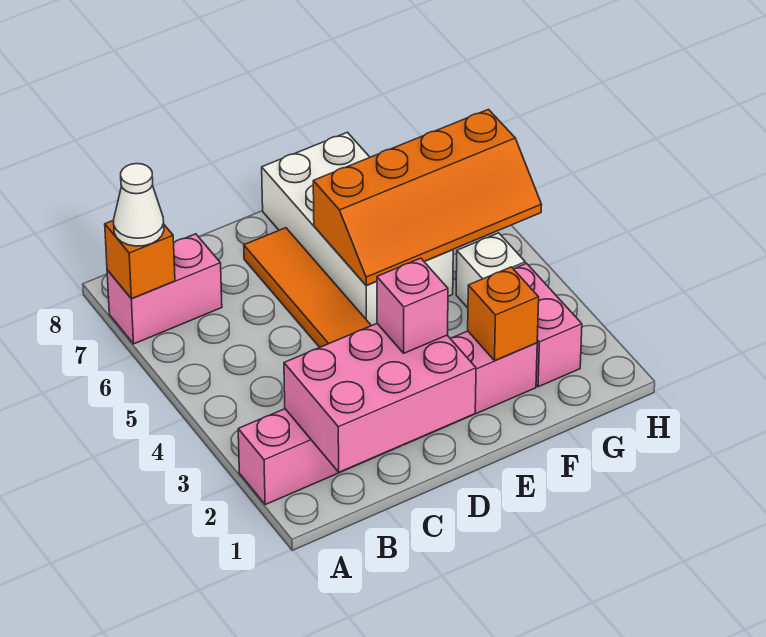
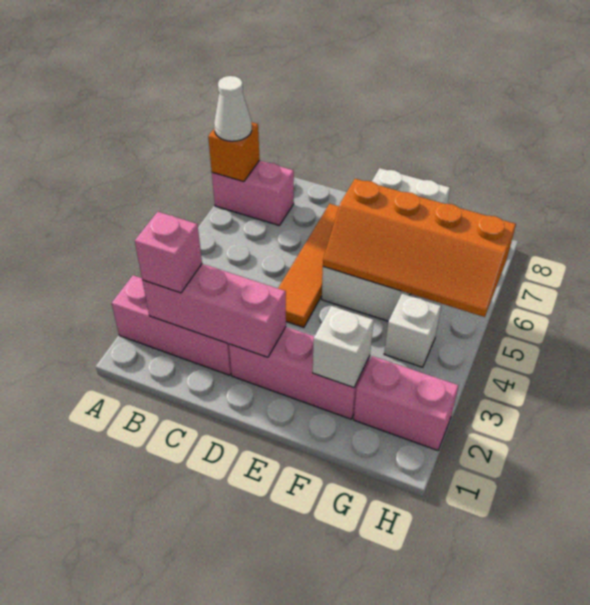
pink 2x3 brick [284,324,476,472] -> pink 1x3 brick [142,264,286,357]
pink 1x1 brick [377,258,448,353] -> pink 1x1 brick moved to [135,212,202,293]
orange 1x1 brick [468,267,539,360] -> white 1x1 brick [313,306,374,388]
pink 1x2 brick [514,263,582,387] -> pink 1x2 brick turned to [354,356,459,450]

